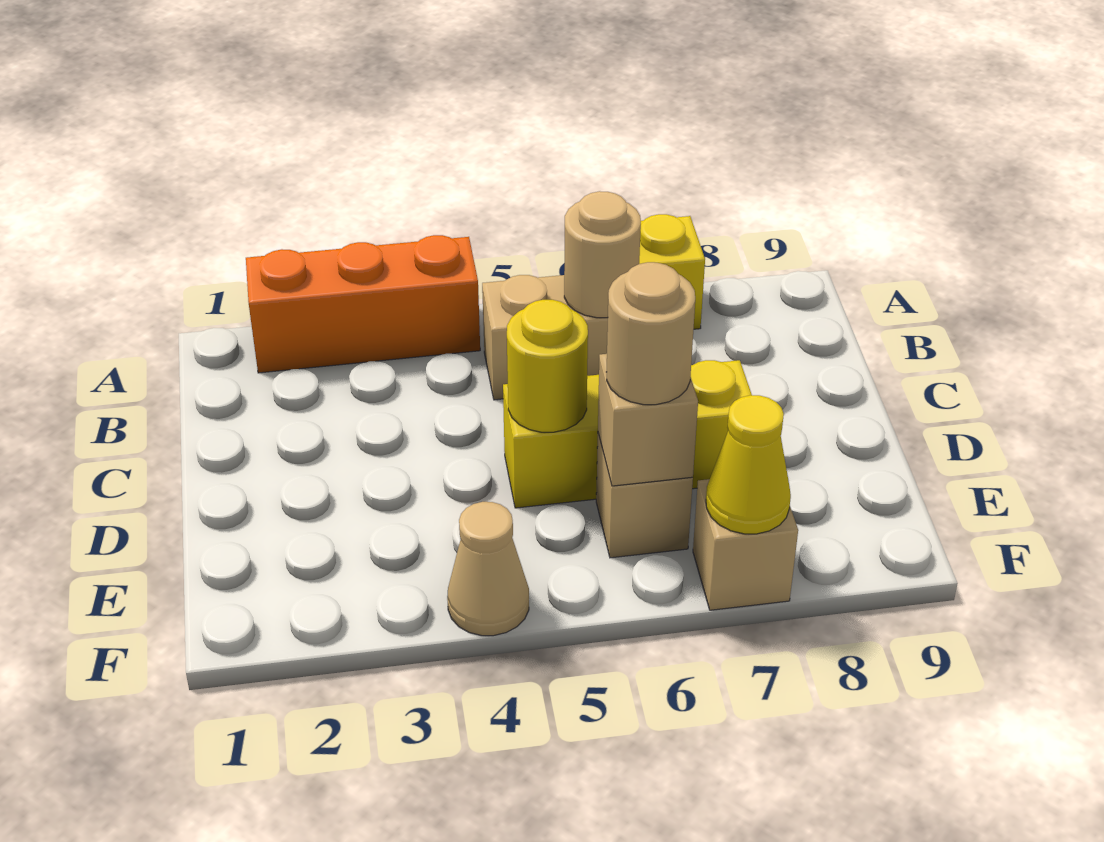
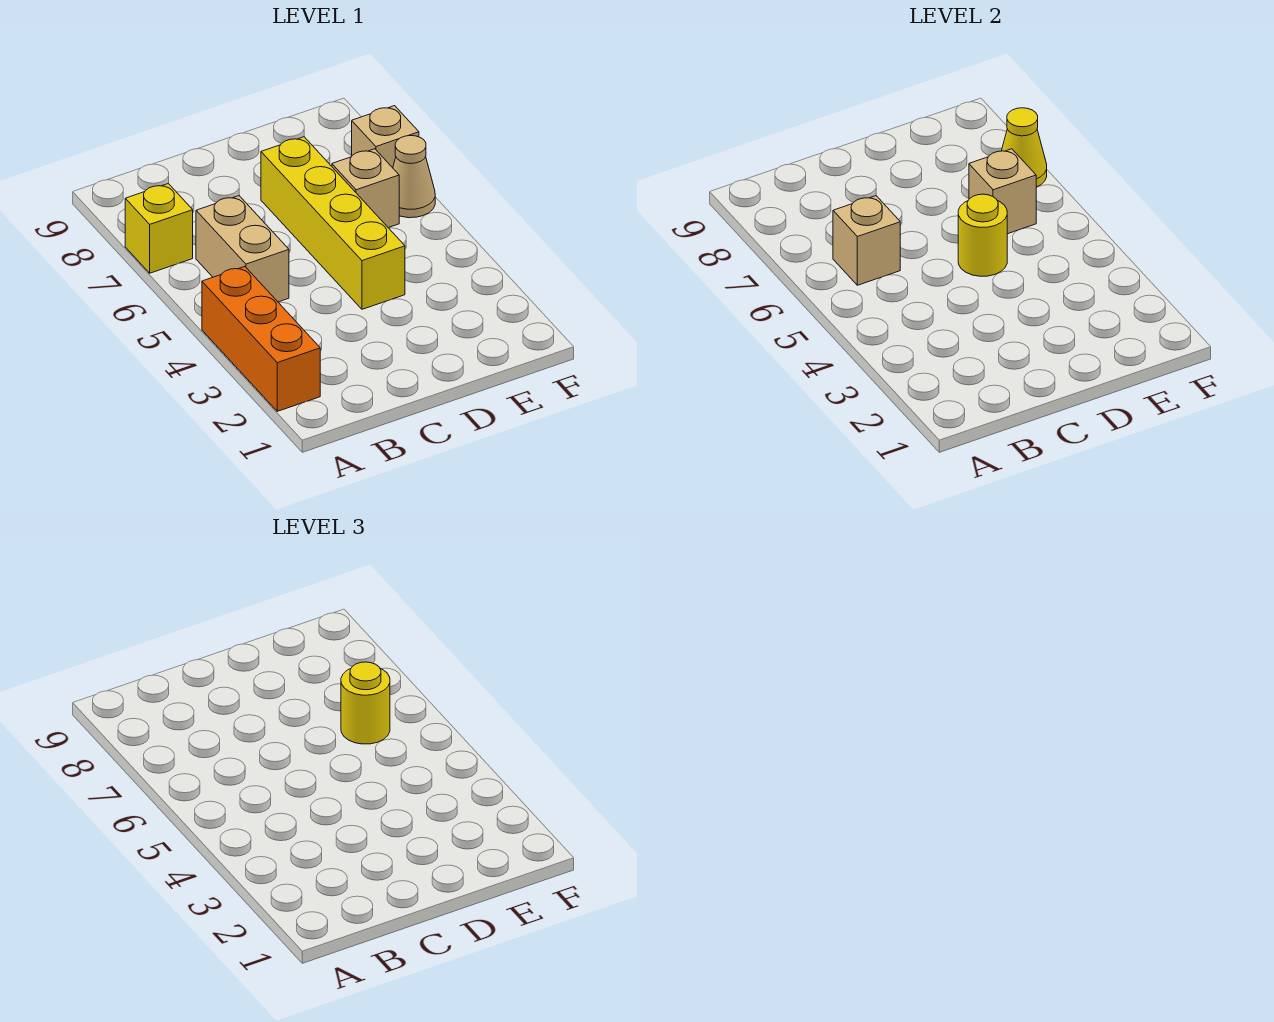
tan 1x1 round brick [564,191,641,318] -> tan 1x1 brick [833,196,900,285]
yellow 1x3 brick [503,360,752,508] -> yellow 1x4 brick [261,137,405,309]
tan 1x1 round brick [607,262,695,405] -> yellow 1x1 round brick [341,662,390,744]
tan 1x1 cone [447,502,529,636] -> tan 1x1 cone moved to [393,136,435,218]

